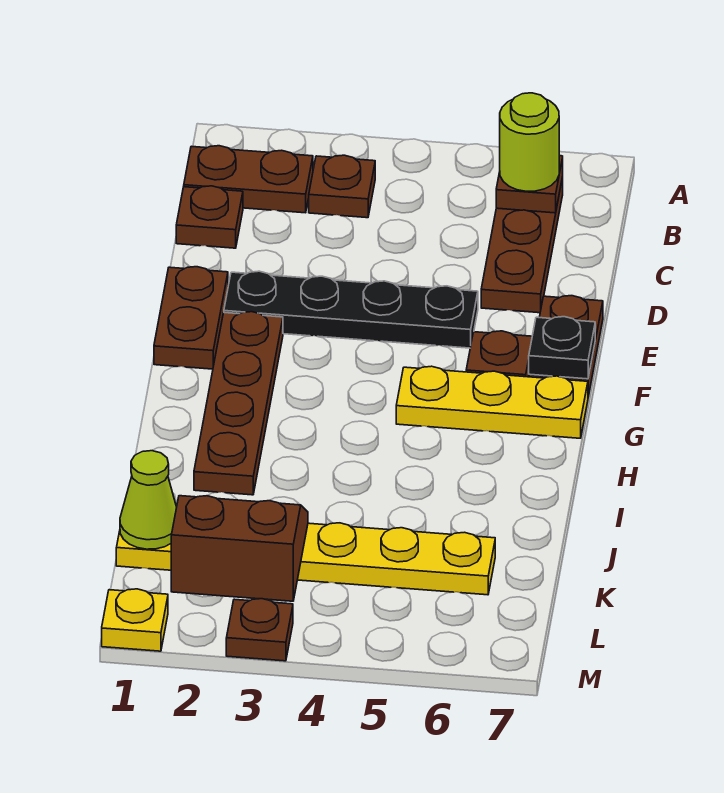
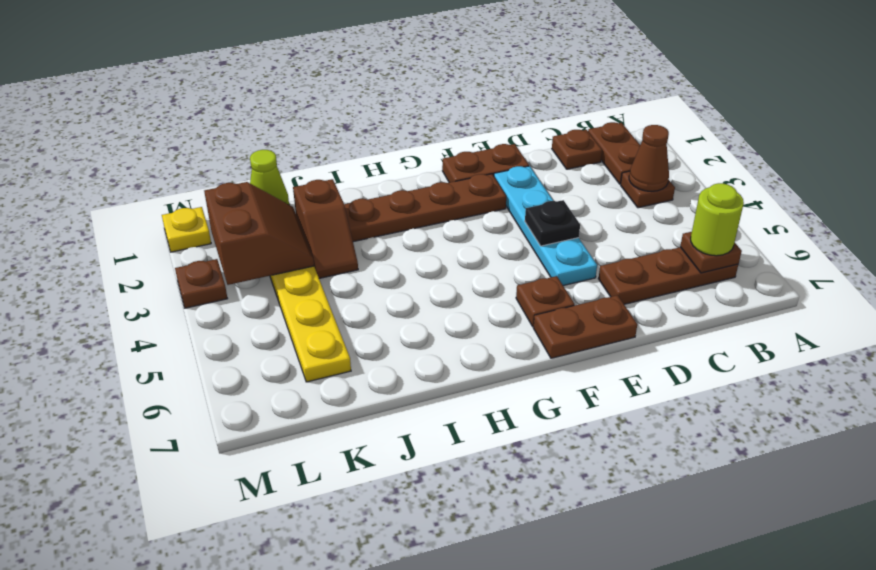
none -> brown 1x1 cone [629,125,669,191]
black 1x4 plate [224,271,478,348] -> cyan 1x4 plate [494,166,597,286]
black 1x1 plate [529,317,595,379] -> black 1x1 plate moved to [525,200,580,246]
yellow 1x3 plate [396,366,588,438] -> none
none -> brown 1x2 slope [293,179,358,278]

